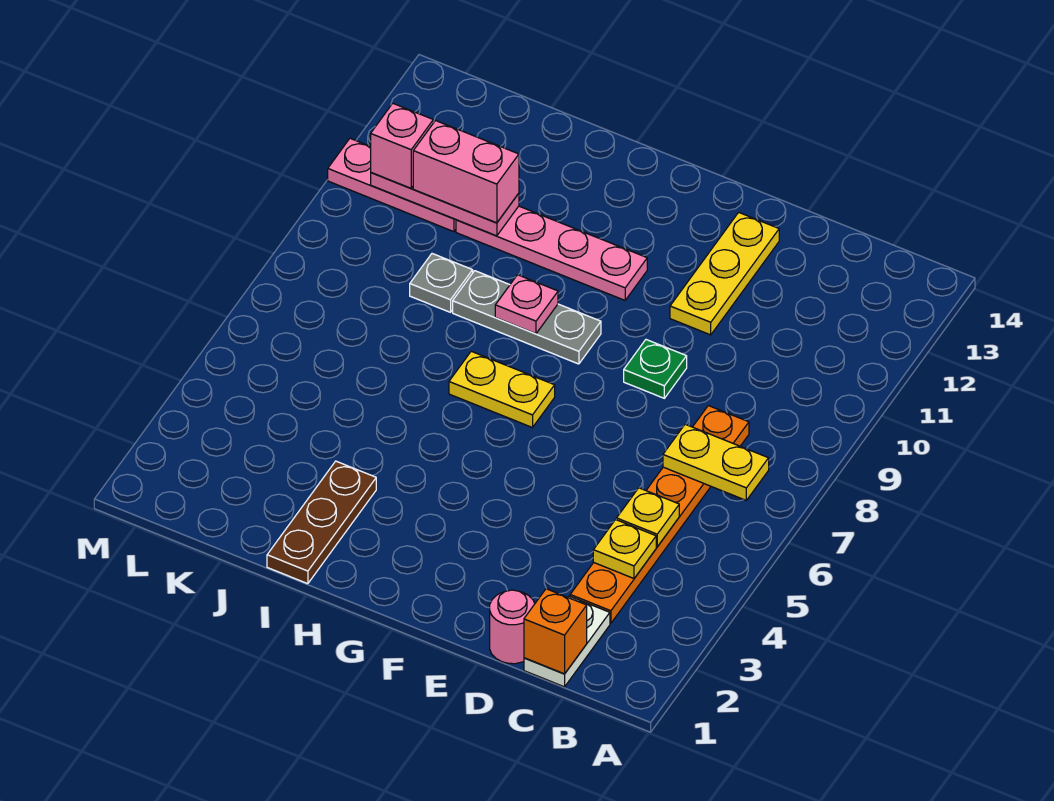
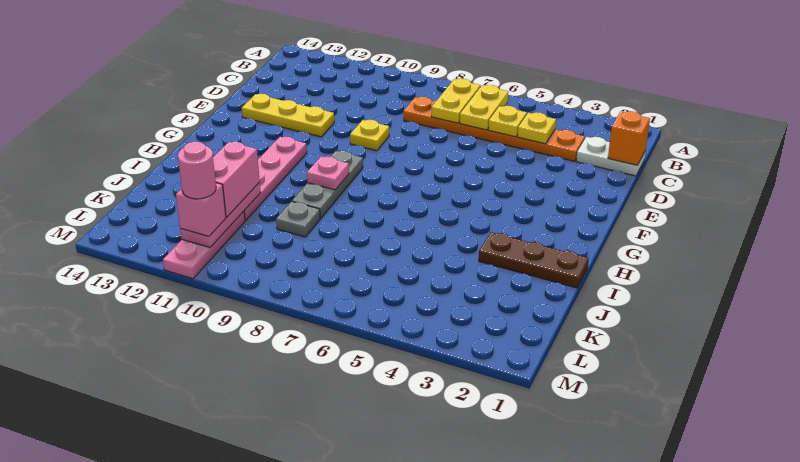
pink 1x1 round brick [490,590,535,664] -> pink 1x1 round brick moved to [178,142,216,199]
green 1x1 plate [624,340,687,398] -> yellow 1x1 plate [350,120,389,151]
yellow 1x2 plate [449,351,555,428] -> yellow 1x2 plate moved to [460,85,508,130]

